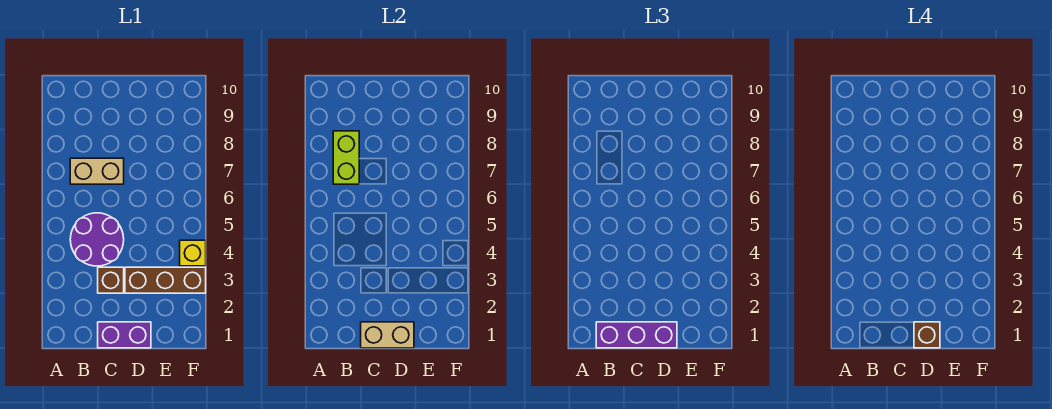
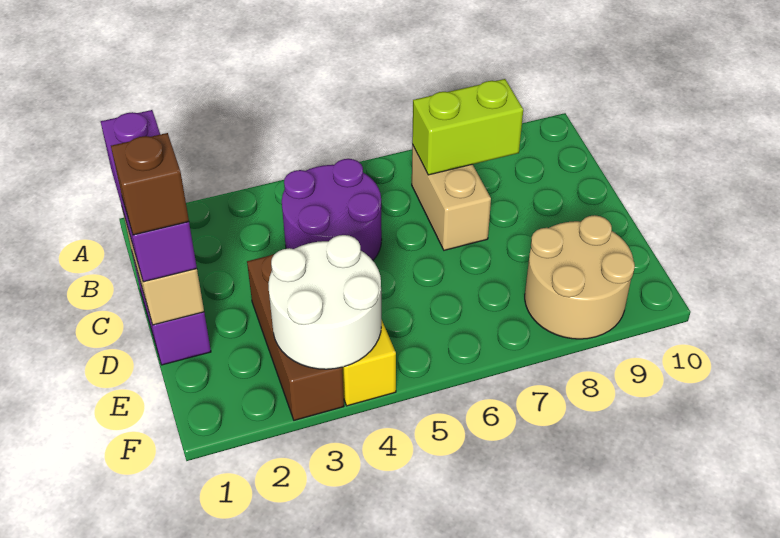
brown 1x1 brick [98,267,124,293] -> none
none -> white 2x2 round brick [268,235,381,369]
none -> tan 2x2 round brick [525,215,635,339]

